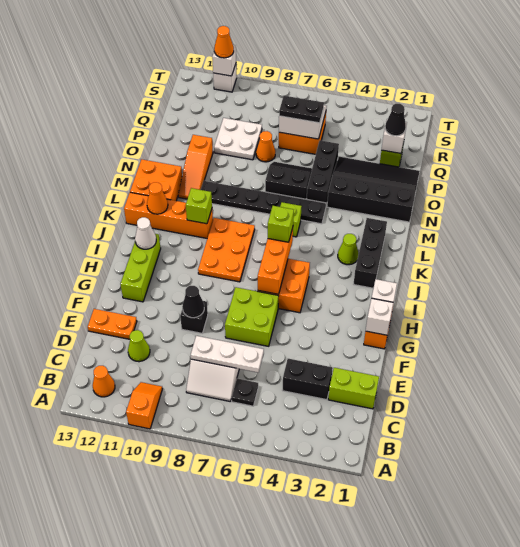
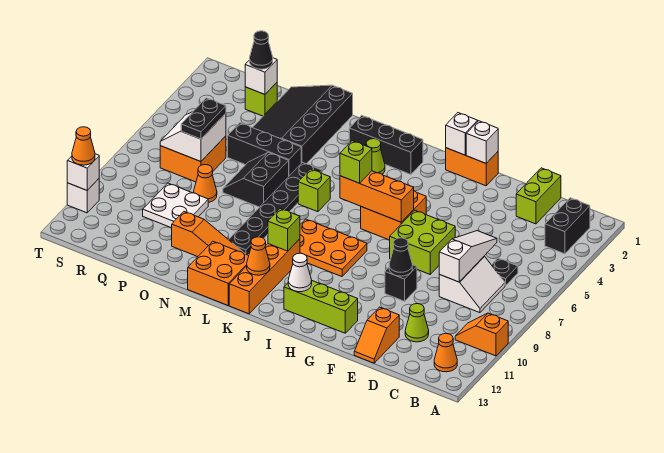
black 1x2 brick [282,359,333,400] -> black 1x2 brick moved to [545,198,590,254]
white 1x3 plate [191,336,264,372] -> white 1x3 slope [439,231,497,282]
orange 1x2 plate [88,309,137,339] -> orange 1x2 slope [354,307,399,363]

